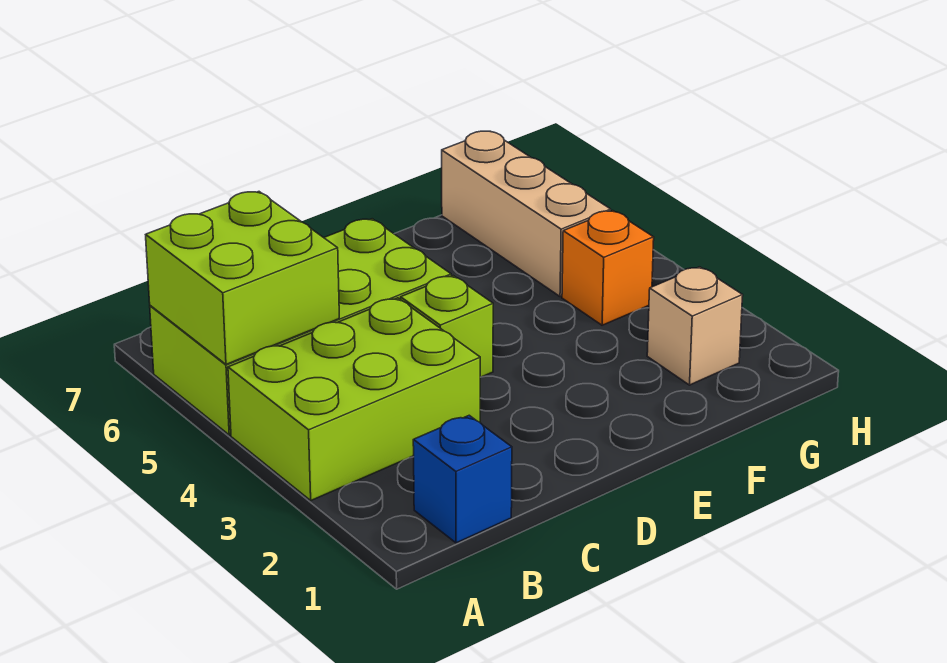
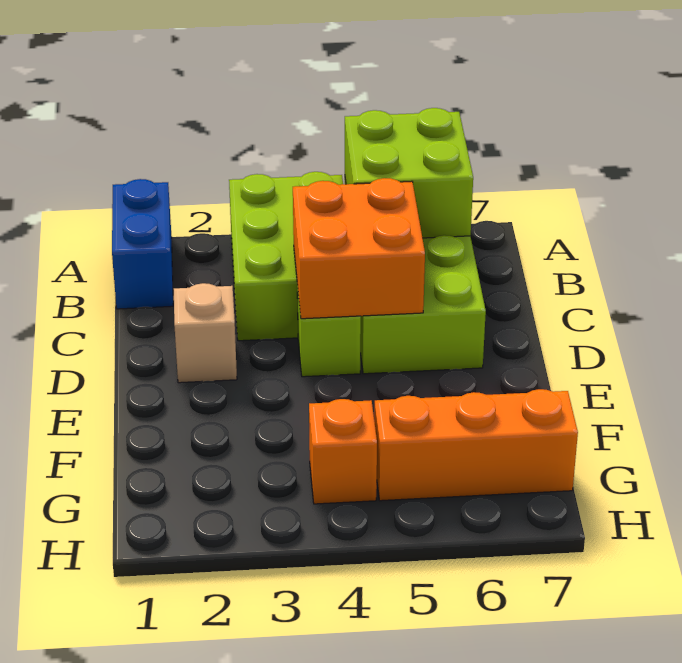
blue 1x1 brick [413,415,512,543] -> blue 1x2 brick [112,179,173,309]
none -> orange 2x2 brick [293,178,425,319]
tan 1x1 brick [647,267,743,385] -> tan 1x1 brick moved to [174,283,237,383]
tan 1x3 brick [442,131,611,297] -> orange 1x3 brick [375,389,578,501]

